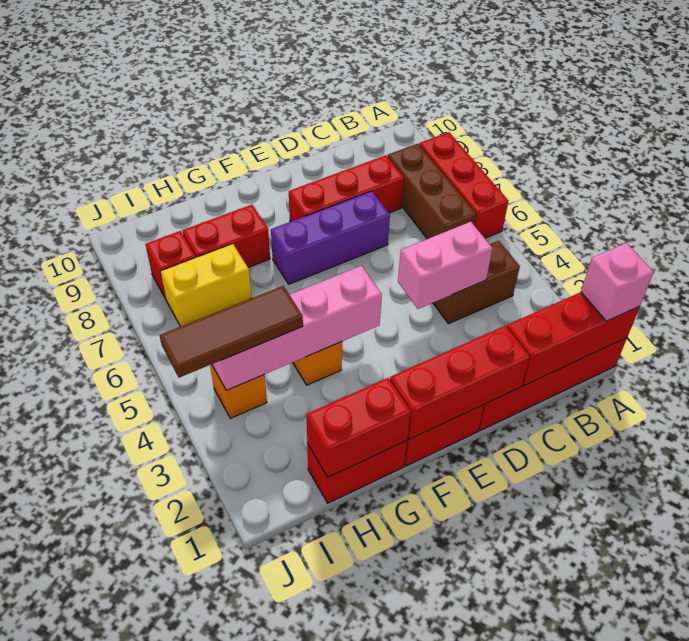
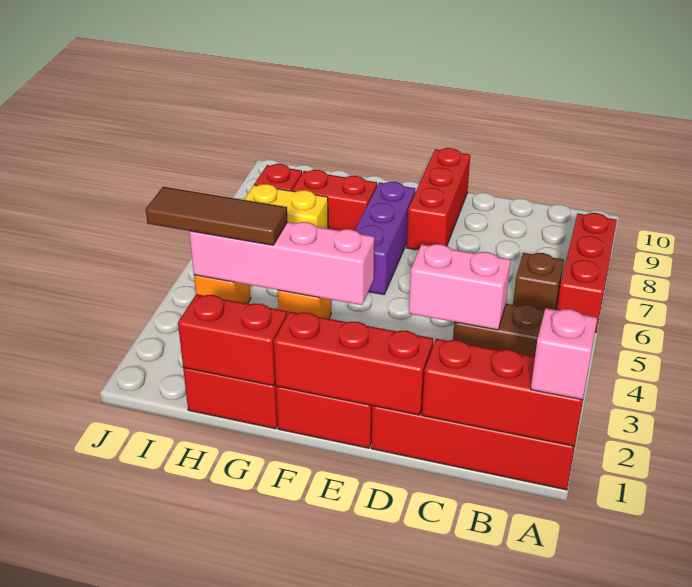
brown 1x3 brick [388,144,476,239] -> brown 1x1 brick [513,253,564,310]
red 1x3 brick [289,155,404,222] -> red 1x3 brick turned to [407,148,470,250]
purple 1x3 brick [271,191,390,284] -> purple 1x3 brick turned to [355,182,415,295]

